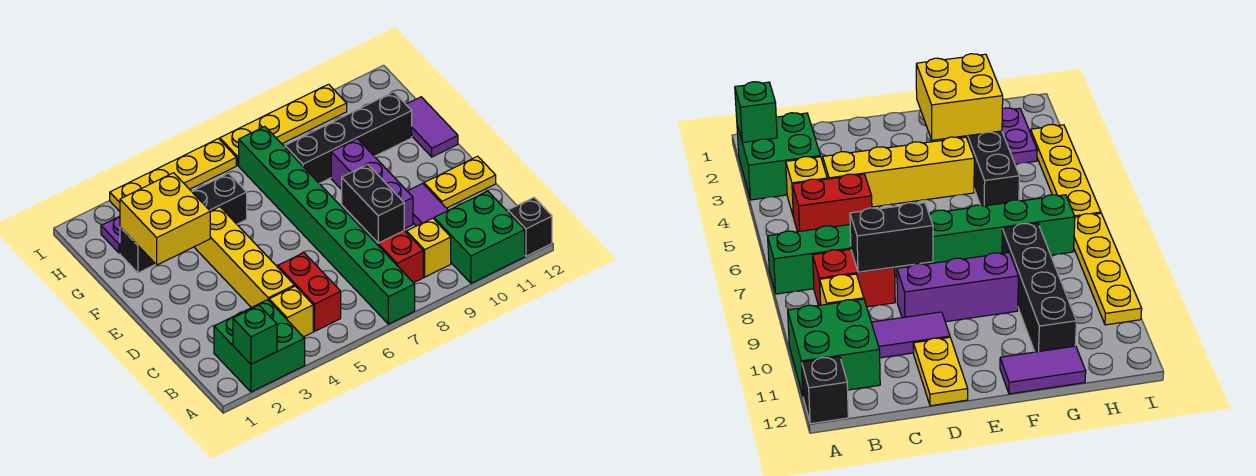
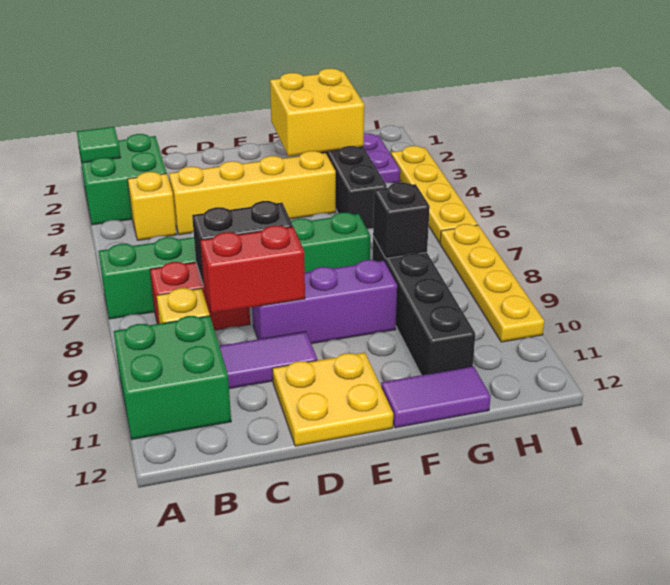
green 1x1 brick [233,306,277,364] -> green 1x1 tile [77,127,121,163]
green 1x8 brick [239,126,415,324] -> green 1x6 brick [98,213,370,319]
black 1x1 brick [508,198,552,256] -> black 1x1 brick moved to [373,182,430,258]
red 1x2 brick [278,253,341,331] -> red 1x2 brick moved to [200,226,305,313]
yellow 1x2 plate [424,156,496,208] -> yellow 2x2 plate [272,352,393,446]

